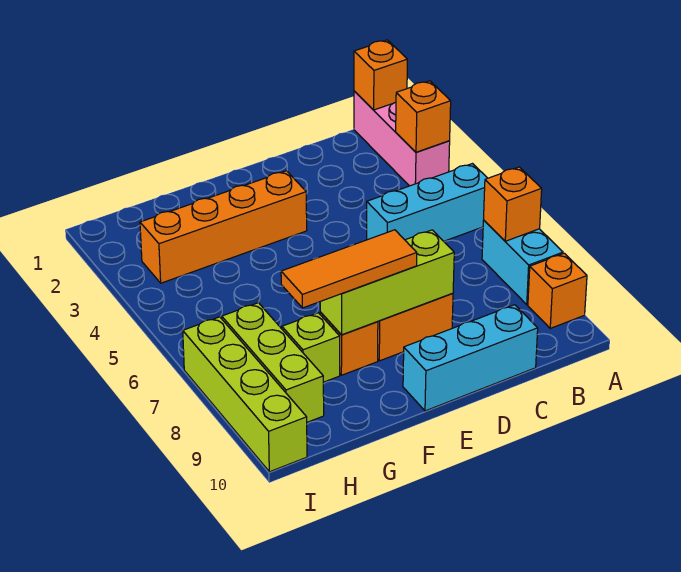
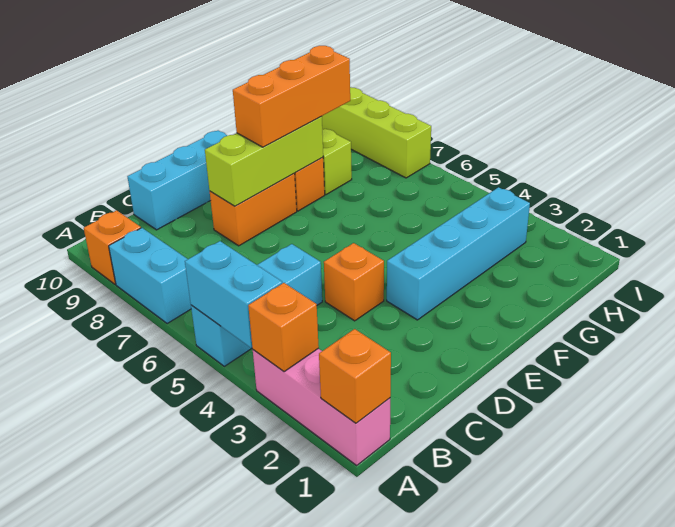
none -> cyan 1x2 brick [185,241,282,348]
orange 1x1 brick [484,167,542,241] -> orange 1x1 brick moved to [324,243,384,321]
orange 1x4 brick [140,171,307,283] -> cyan 1x4 brick [387,187,530,320]
orange 1x3 tile [281,230,417,308] -> orange 1x3 brick [233,46,350,147]
lime 1x3 brick [222,303,324,422] -> none

